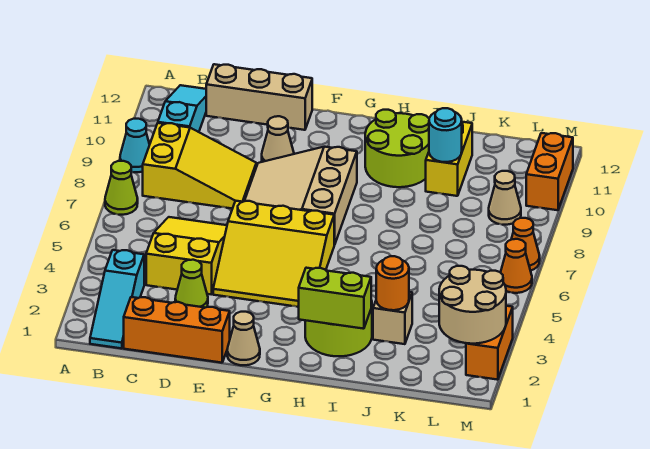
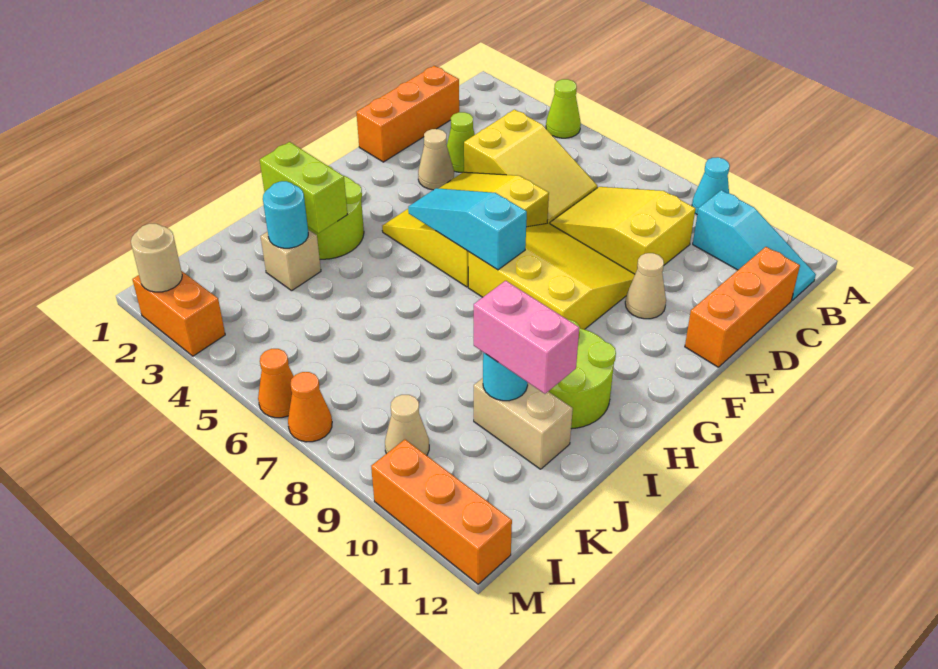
lime 1x1 cone [105,161,138,215] -> lime 1x1 cone moved to [546,79,581,138]
cyan 1x3 slope [90,250,144,348] -> cyan 1x3 slope moved to [408,188,527,270]
yellow 2x3 slope [143,123,256,209] -> yellow 2x3 slope turned to [550,187,696,274]
tan 1x3 brick [206,64,312,130] -> orange 1x3 brick [685,247,800,367]
tan 3x3 slope [245,147,357,245] -> yellow 3x3 slope [468,223,635,329]
tan 1x1 cone [227,312,260,365] -> tan 1x1 cone moved to [418,129,454,190]
lime 1x2 brick [299,268,371,329] -> lime 1x2 brick turned to [260,142,348,233]
orange 1x1 round brick [376,256,409,310] -> cyan 1x1 round brick [263,181,308,248]
yellow 1x2 brick [426,122,472,196] -> tan 1x2 brick [474,378,573,469]
none -> pink 1x2 brick [474,281,579,394]
tan 2x2 round brick [439,266,506,344] -> tan 1x1 round brick [131,224,182,292]
orange 1x2 brick [526,133,573,210] -> orange 1x3 brick [371,439,512,584]

